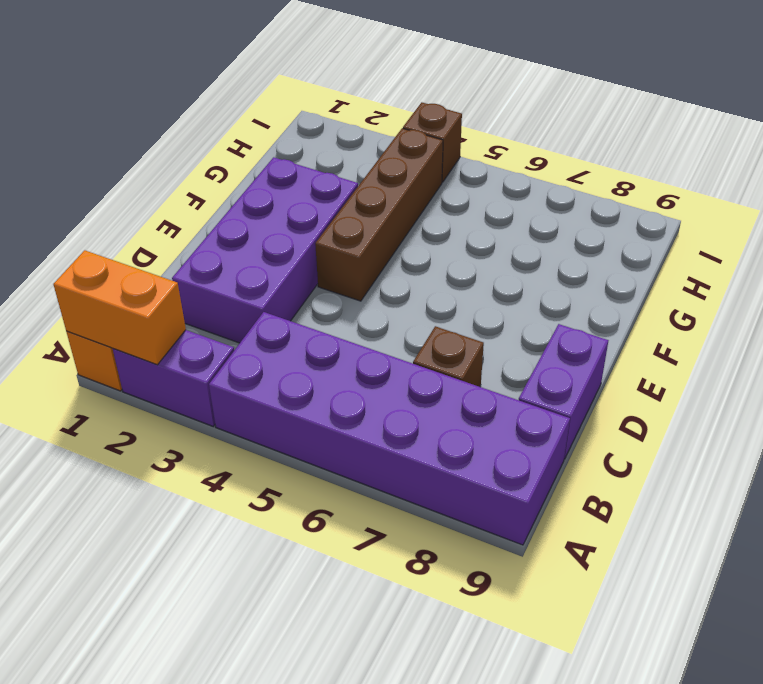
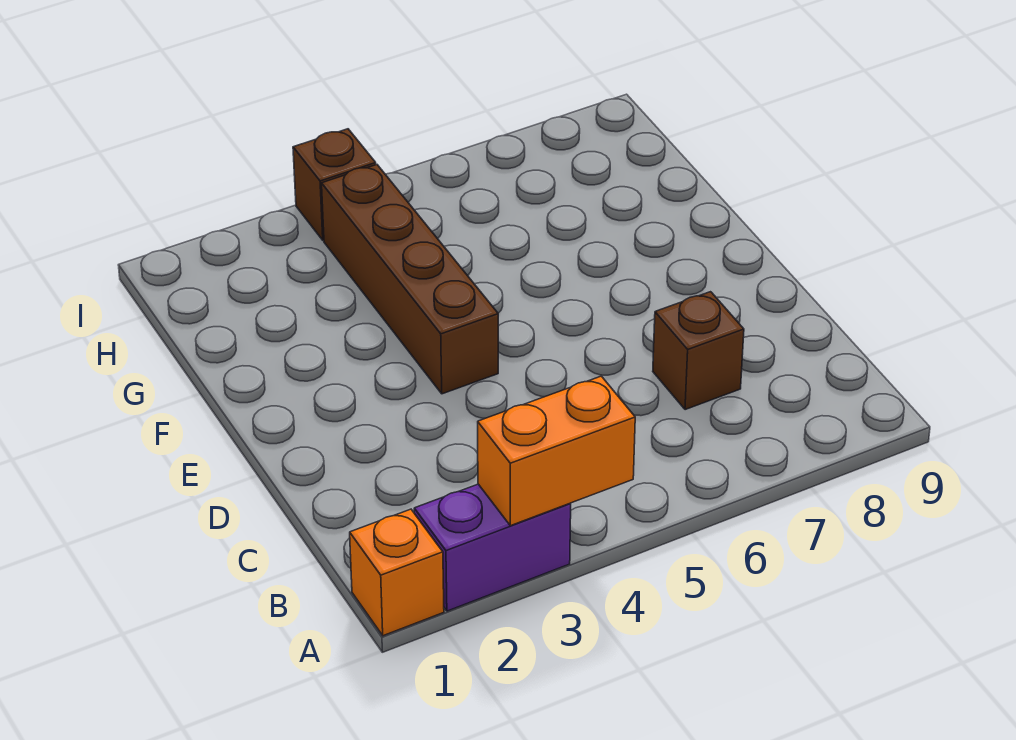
orange 1x2 brick [53,250,186,365] -> orange 1x2 brick moved to [478,376,635,526]
purple 2x6 brick [209,312,570,545] -> none
purple 2x4 brick [172,157,358,343] -> none
purple 1x2 brick [519,324,608,459] -> none

